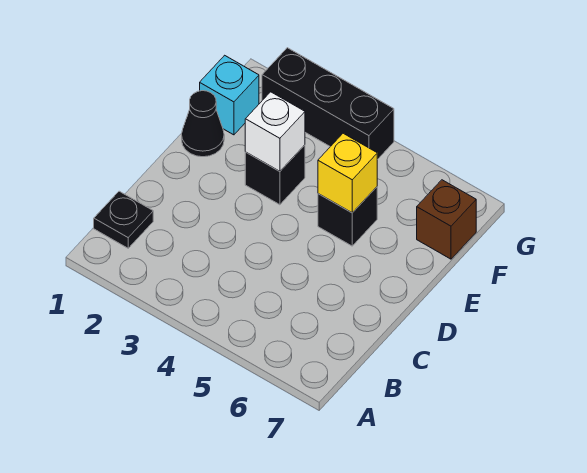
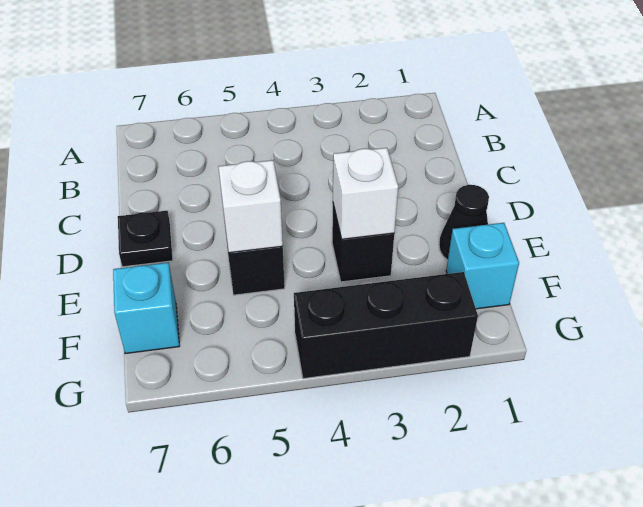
black 1x1 plate [94,191,153,248] -> black 1x1 plate moved to [118,211,173,267]
yellow 1x1 brick [318,133,377,213] -> white 1x1 brick [218,160,283,253]
brown 1x1 brick [417,180,476,259] -> cyan 1x1 brick [113,263,179,354]

